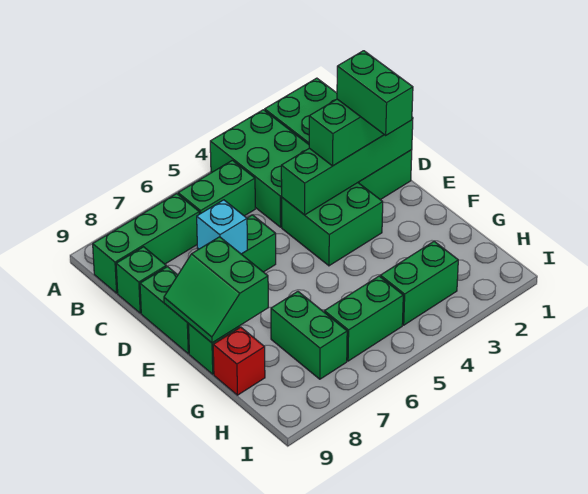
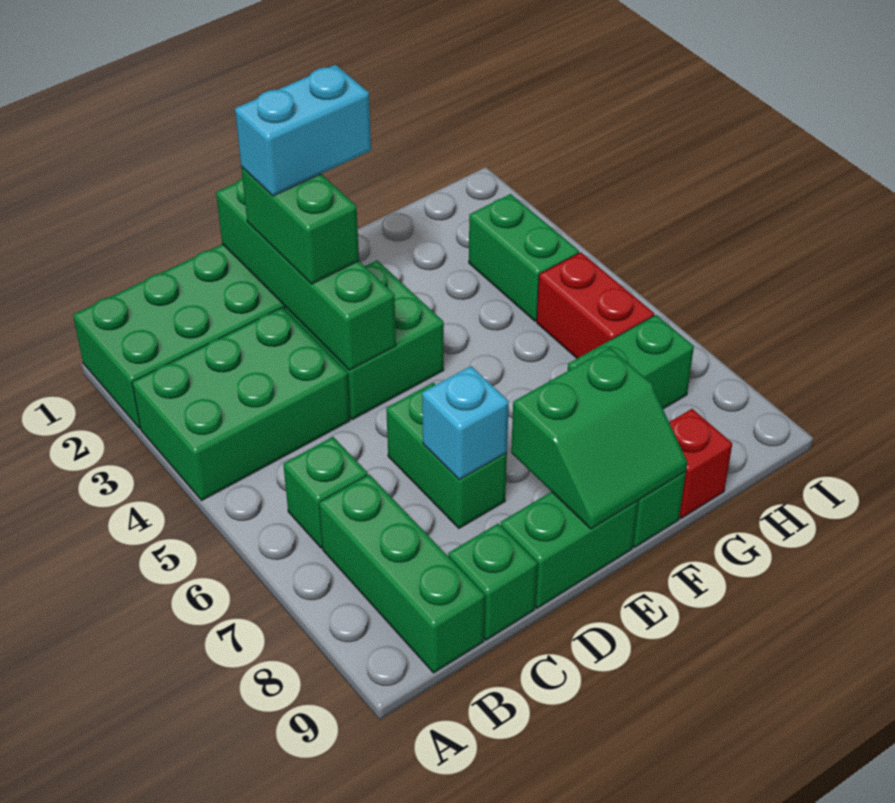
green 1x2 brick [178,160,255,216] -> green 1x1 brick [283,437,368,548]
green 1x2 brick [337,51,413,135] -> cyan 1x2 brick [235,65,371,196]
green 1x2 brick [324,276,403,361] -> red 1x2 brick [537,252,654,358]

